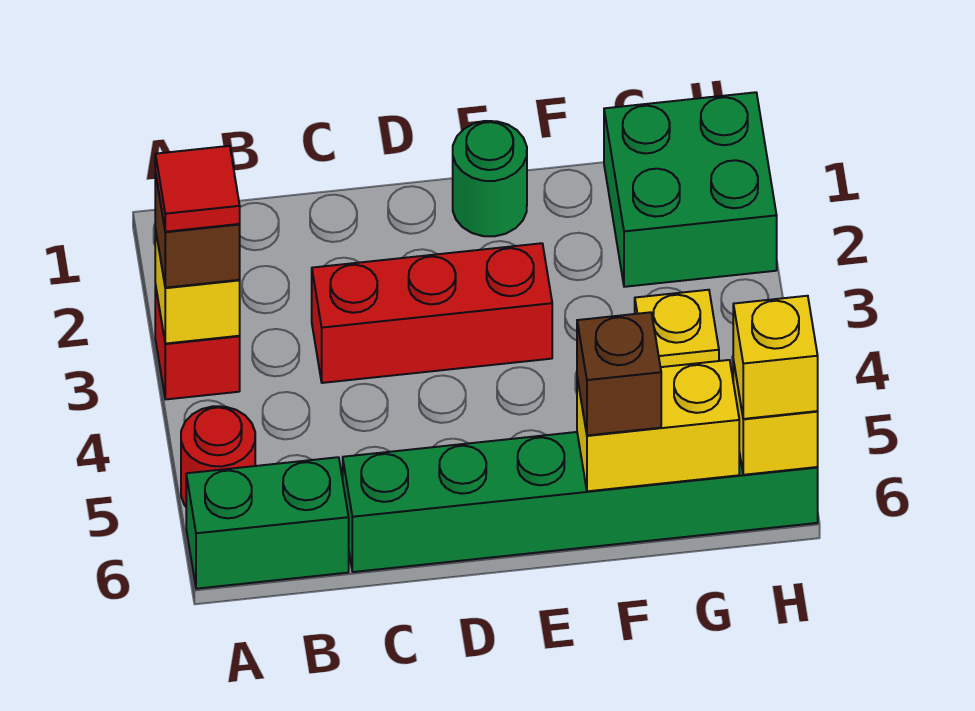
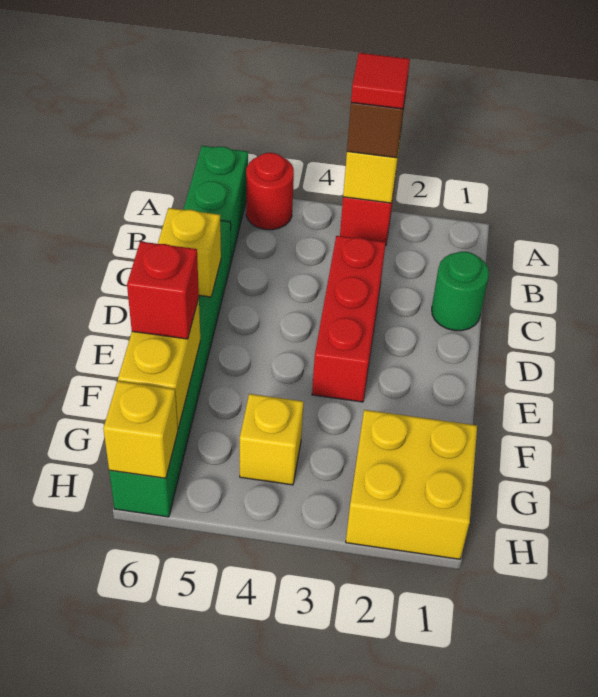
green 1x1 round brick [453,121,527,236] -> green 1x1 round brick moved to [432,252,489,331]
brown 1x1 brick [577,312,661,435] -> red 1x1 brick [127,242,199,339]
green 2x2 brick [604,92,777,287] -> yellow 2x2 brick [346,410,477,559]
yellow 1x1 brick [733,296,818,419] -> yellow 1x1 brick moved to [158,208,221,297]

